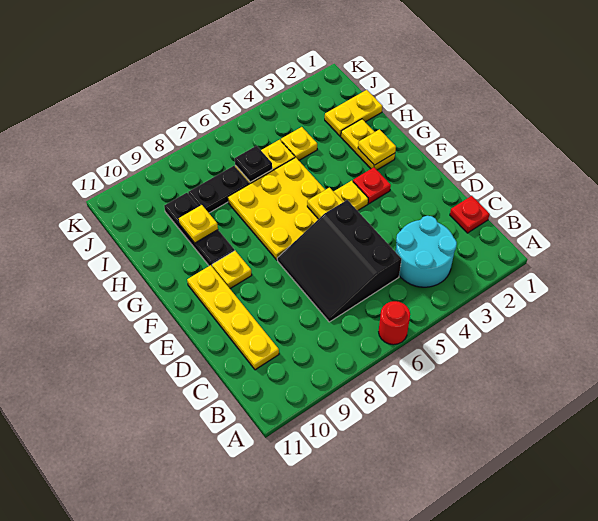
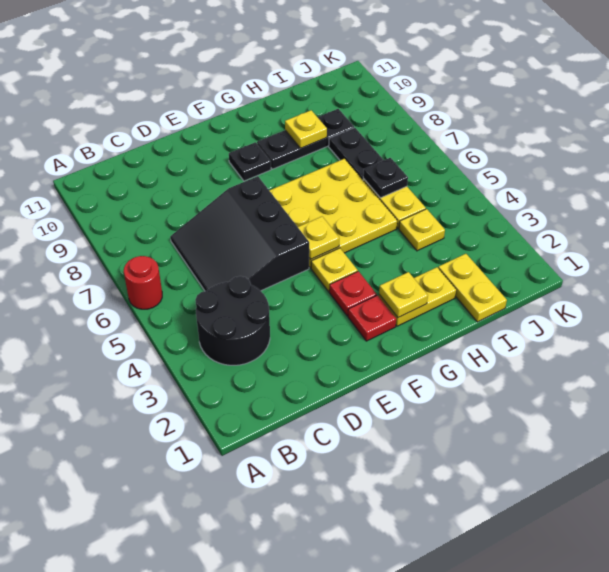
cyan 2x2 round brick [395,216,457,287] -> black 2x2 round brick [195,276,270,365]
red 1x1 plate [450,196,490,233] -> red 1x1 plate moved to [348,295,396,341]
black 3x3 slope [277,200,401,322] -> black 3x3 slope turned to [170,176,309,291]
yellow 1x4 plate [187,265,279,370] -> none
yellow 1x1 plate [212,251,252,289] -> black 1x1 plate [229,142,271,181]

